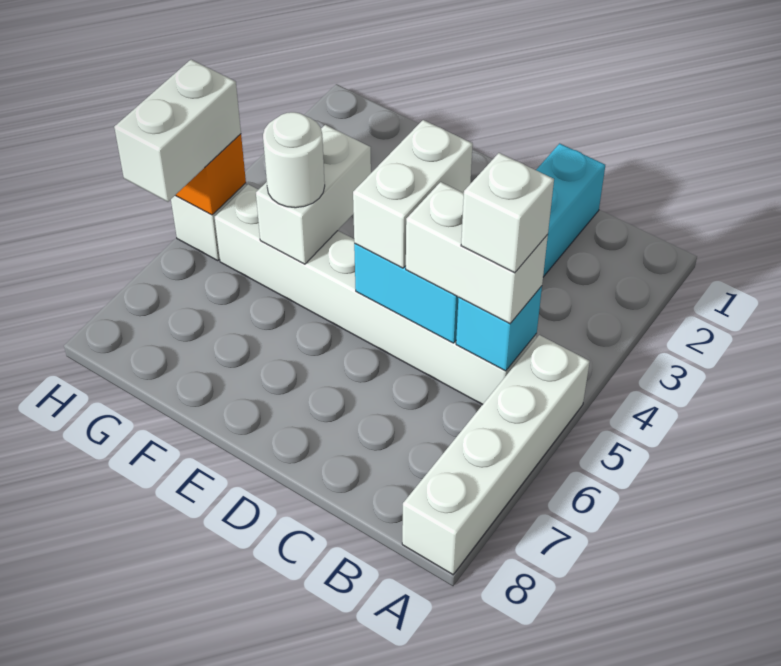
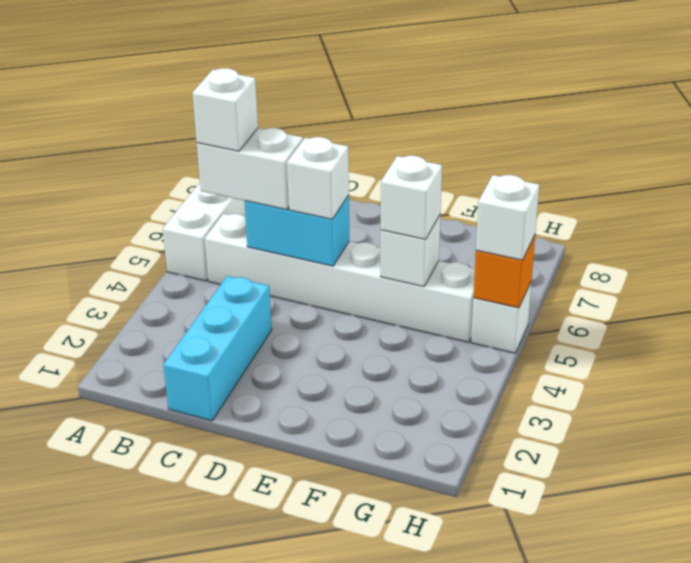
cyan 1x1 brick [456,286,542,371] -> none
white 1x2 brick [353,120,473,268] -> white 1x1 brick [287,137,349,219]
white 1x2 brick [256,125,371,264] -> white 1x1 brick [381,215,440,287]
white 1x1 round brick [263,112,325,208] -> white 1x1 brick [381,156,442,239]
white 1x2 brick [114,60,241,202] -> white 1x1 brick [476,175,539,260]

